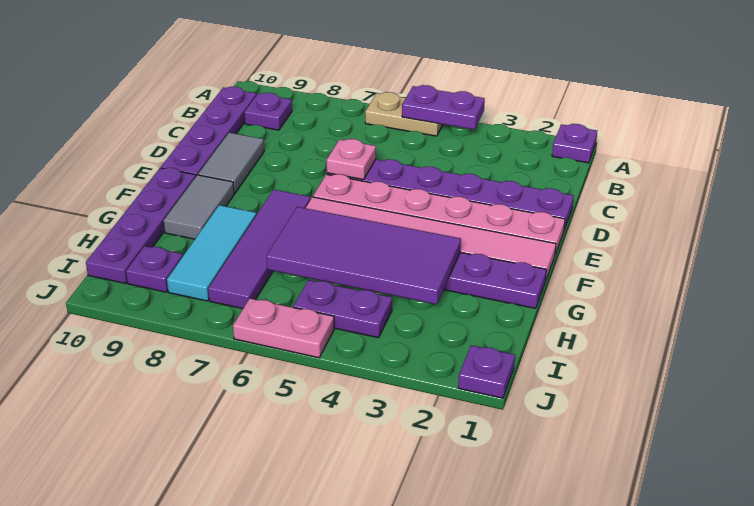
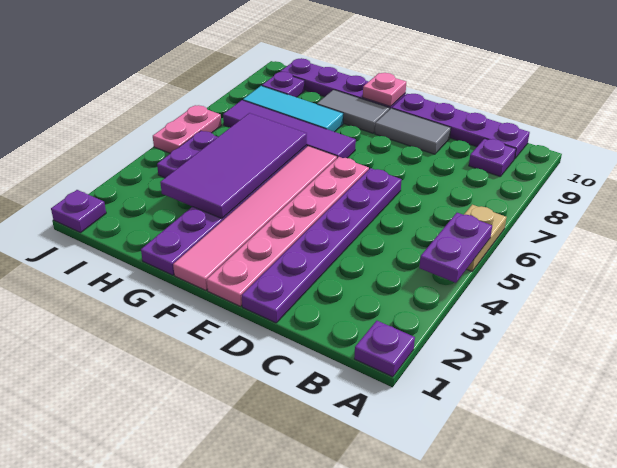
pink 1x1 plate [327,139,376,180] -> pink 1x1 plate moved to [363,73,406,107]

